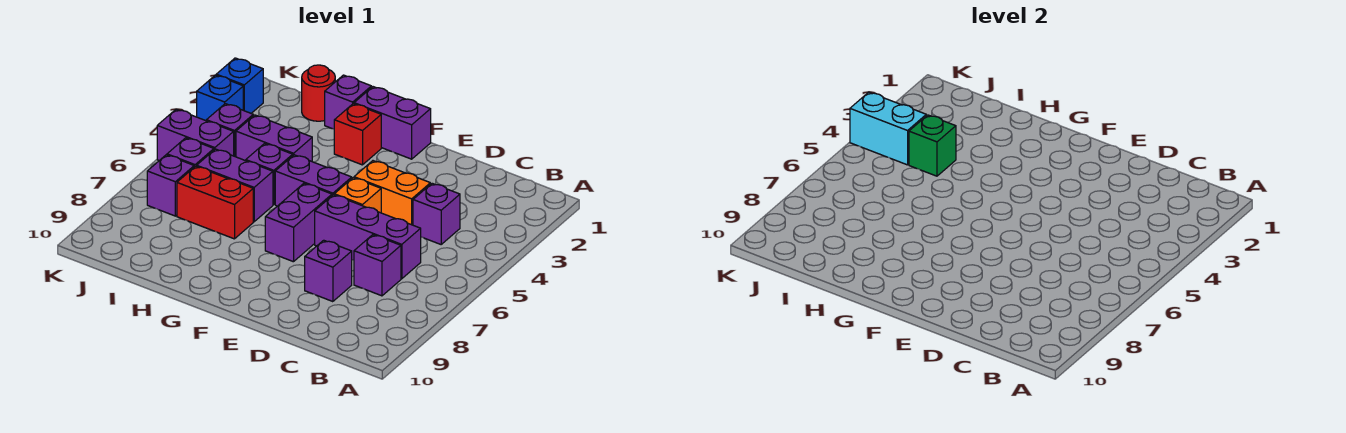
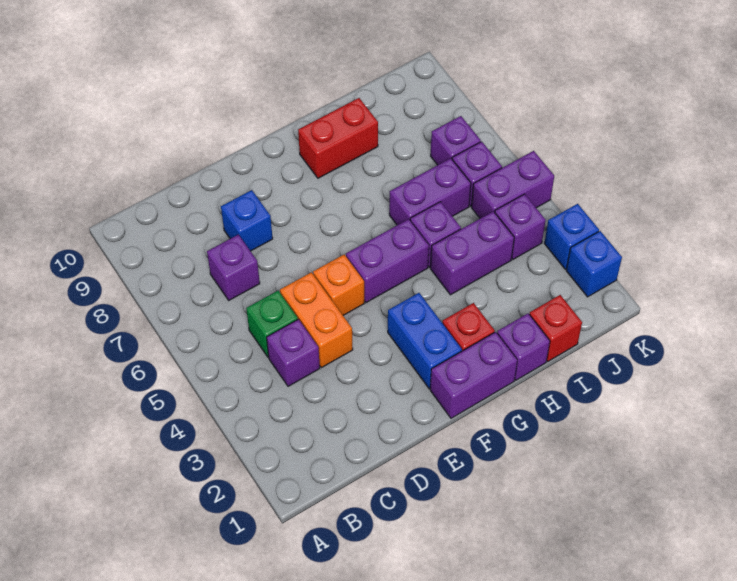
purple 1x3 brick [315,195,421,279] -> none
orange 1x2 brick [354,161,430,225] -> orange 1x2 brick turned to [280,272,353,368]
purple 1x1 brick [305,240,352,302] -> blue 1x1 brick [221,190,273,251]
none -> blue 1x2 brick [388,293,462,389]
purple 1x2 brick [265,183,332,262] -> none
red 1x2 brick [177,166,253,239] -> red 1x2 brick moved to [298,98,378,178]
red 1x1 round brick [302,65,335,121] -> red 1x1 brick [529,295,582,361]
green 1x1 brick [909,115,956,176] -> green 1x1 brick moved to [246,291,298,357]
cyan 1x2 brick [850,92,926,165] -> none

